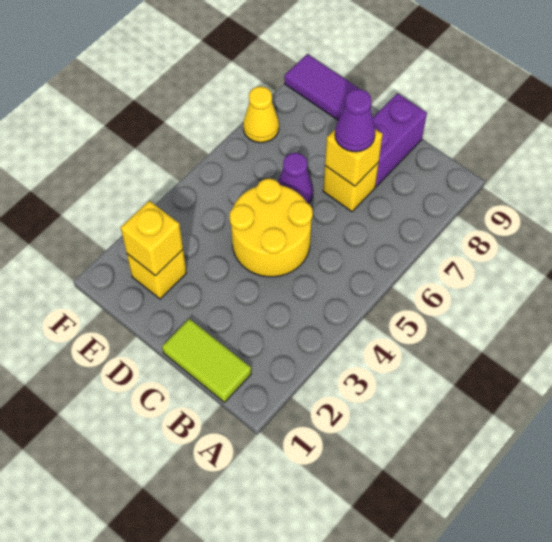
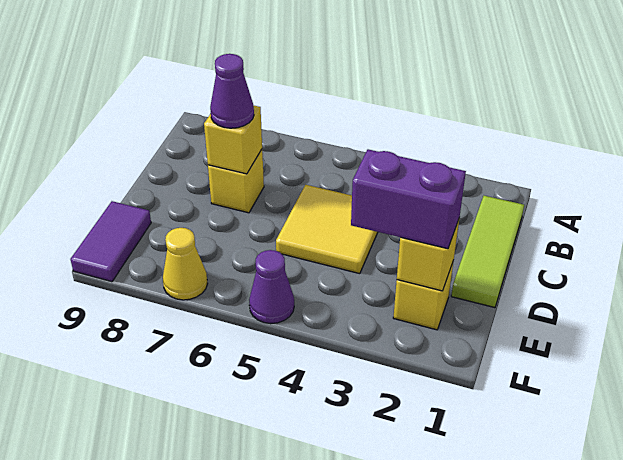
lime 1x2 tile [162,319,251,402] -> lime 1x3 tile [451,196,524,308]
yellow 2x2 round brick [229,179,313,277] -> yellow 2x2 tile [276,185,378,274]
purple 1x2 brick [373,93,427,187] -> purple 1x2 brick moved to [351,149,466,249]
purple 1x1 cone [278,153,313,204] -> purple 1x1 cone moved to [249,250,294,324]

